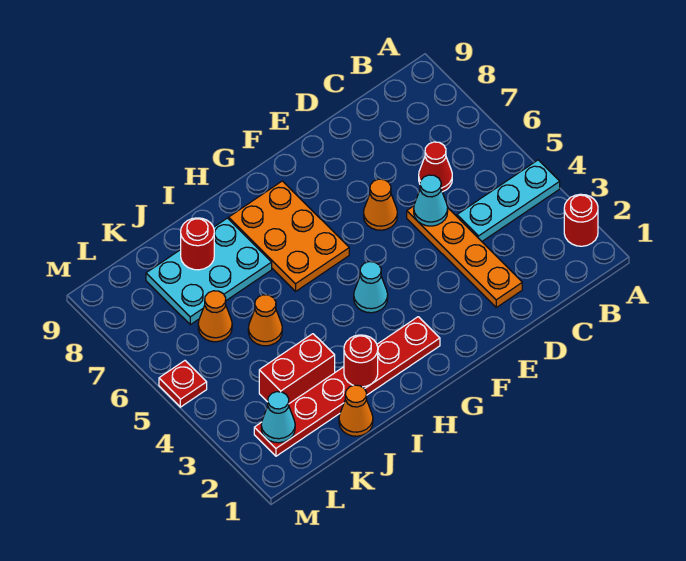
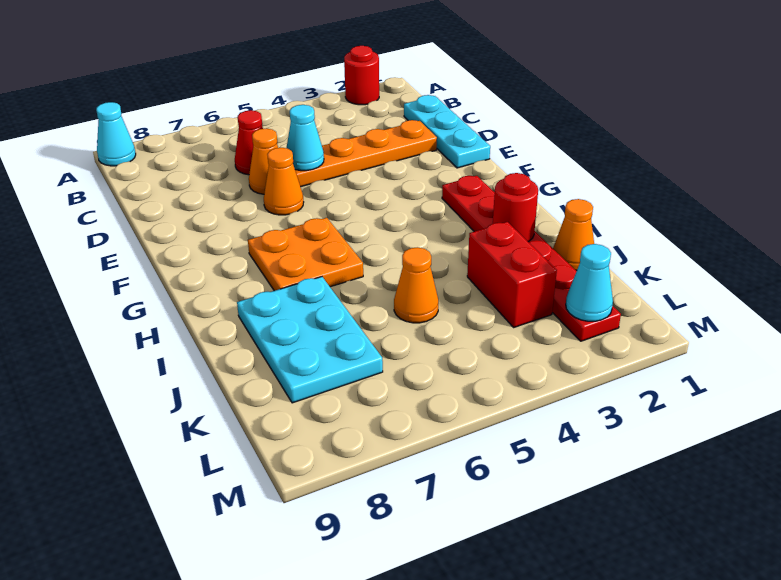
cyan 1x3 plate [457,160,560,241] -> cyan 1x3 plate moved to [404,95,490,168]
cyan 1x1 cone [354,262,388,313] -> cyan 1x1 cone moved to [96,102,136,166]
orange 2x3 plate [229,181,349,291] -> orange 2x2 plate [248,218,363,291]
red 1x1 round brick [181,218,214,270] -> none
orange 1x1 cone [198,291,232,342] -> orange 1x1 cone moved to [249,129,278,194]
red 1x1 plate [159,361,207,407] -> none

